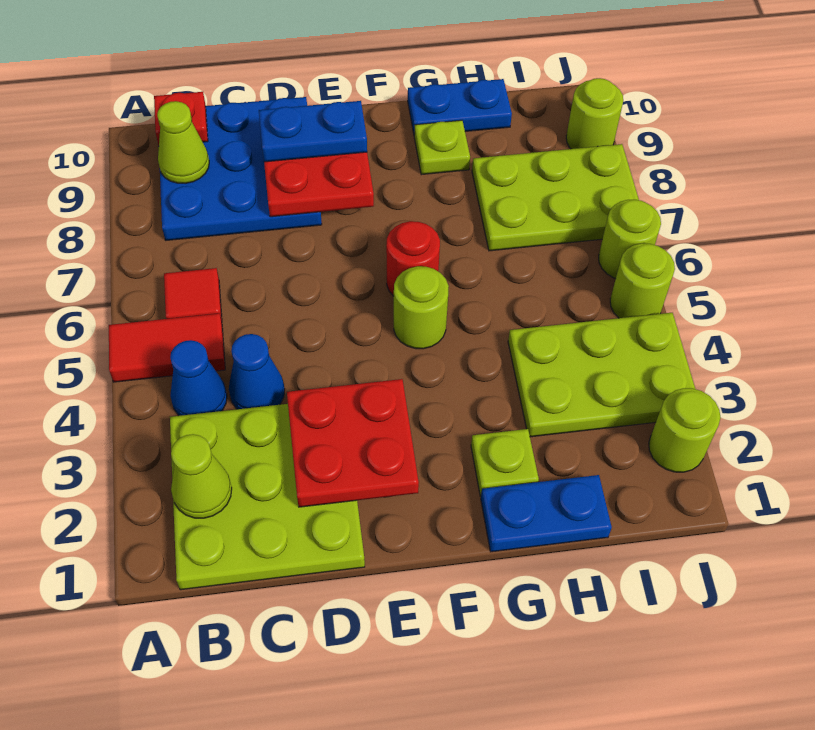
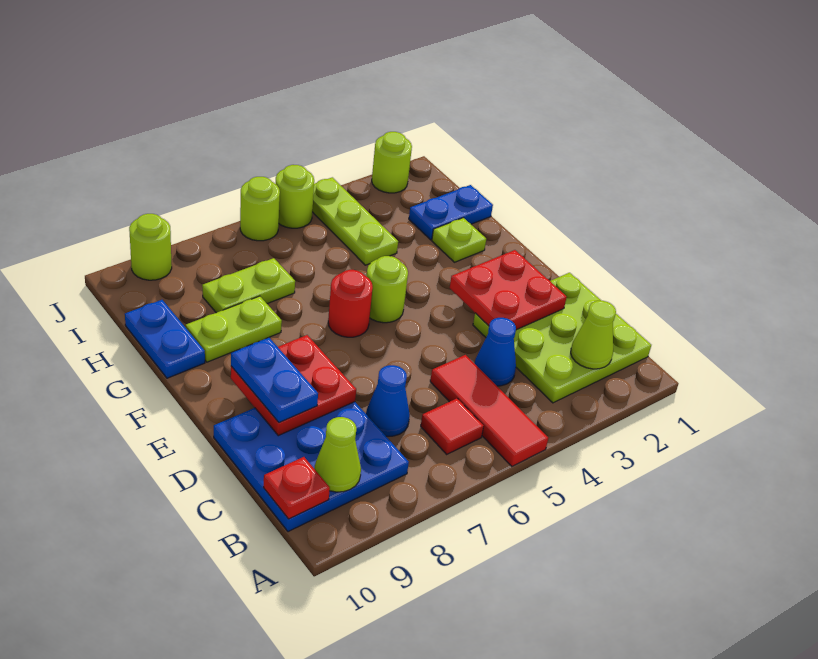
red 1x2 tile [109,313,225,382] -> red 1x3 tile [430,355,548,466]
blue 1x1 cone [170,340,227,416] -> blue 1x1 cone moved to [366,365,410,436]
blue 1x2 plate [481,475,612,552] -> blue 1x2 plate turned to [409,185,493,240]
lime 1x1 plate [414,120,470,175] -> lime 1x2 plate [186,296,282,362]
lime 2x3 plate [508,313,695,437] -> lime 1x3 plate [312,177,398,265]
lime 2x3 plate [472,144,639,251] -> lime 1x2 plate [202,258,295,313]

